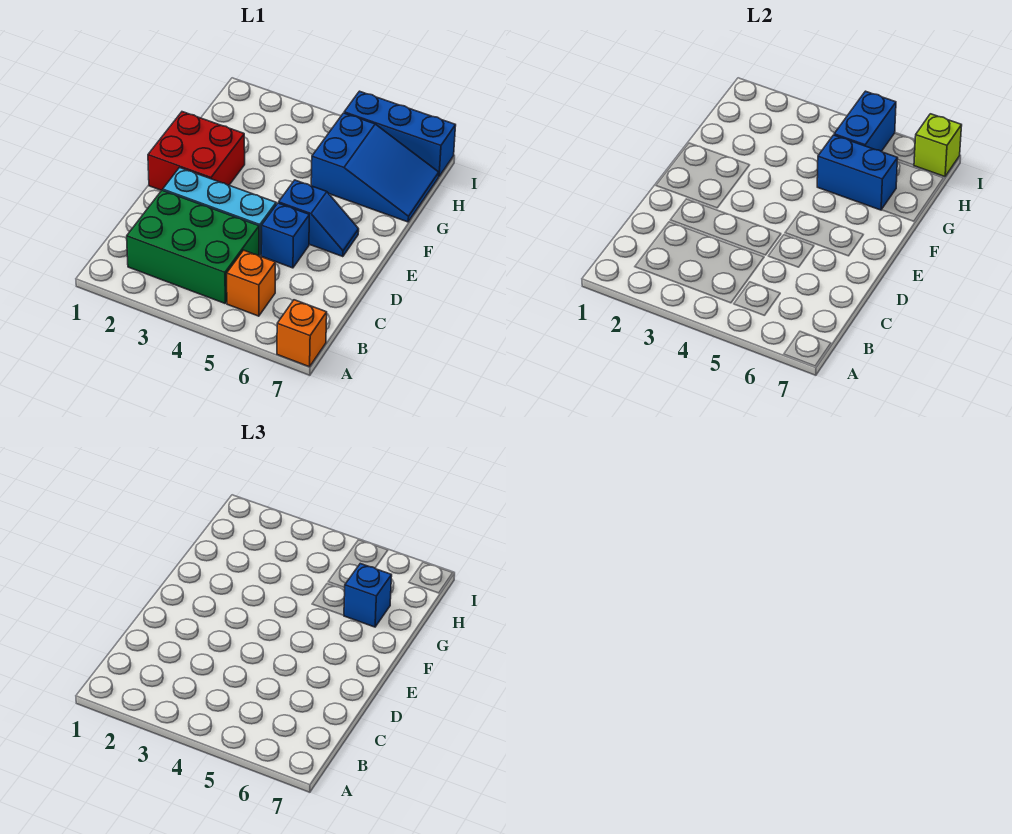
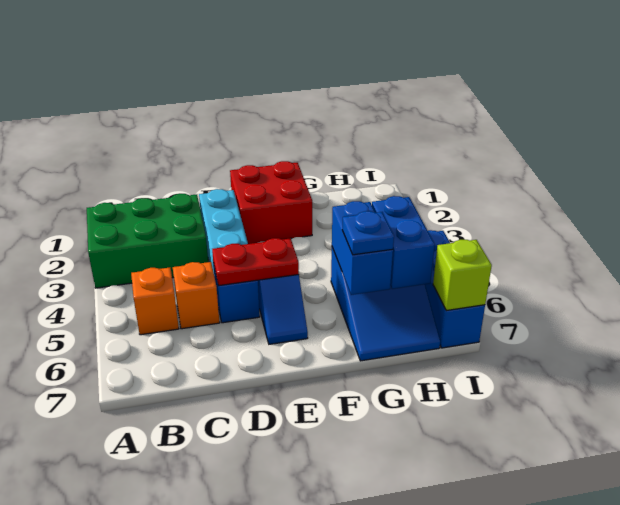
orange 1x1 brick [277,300,327,367] -> orange 1x1 brick moved to [173,262,220,329]
green 2x3 brick [127,190,259,303] -> green 2x3 brick turned to [87,194,208,288]
none -> red 1x2 plate [212,238,299,286]
blue 1x1 brick [344,564,392,627] -> blue 1x1 plate [342,211,394,255]
blue 1x2 brick [834,91,896,152] -> blue 1x2 brick turned to [372,196,435,289]

